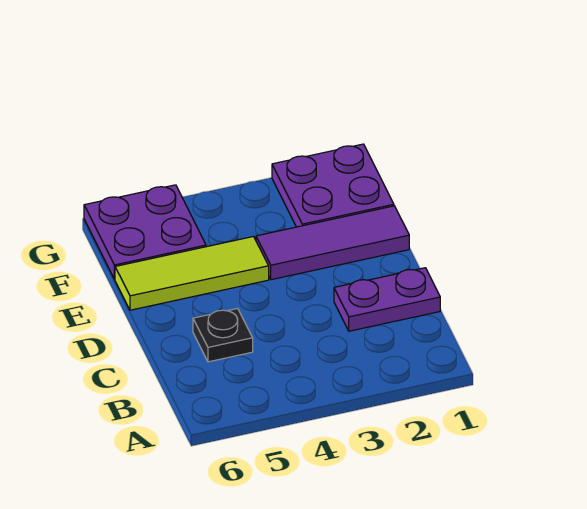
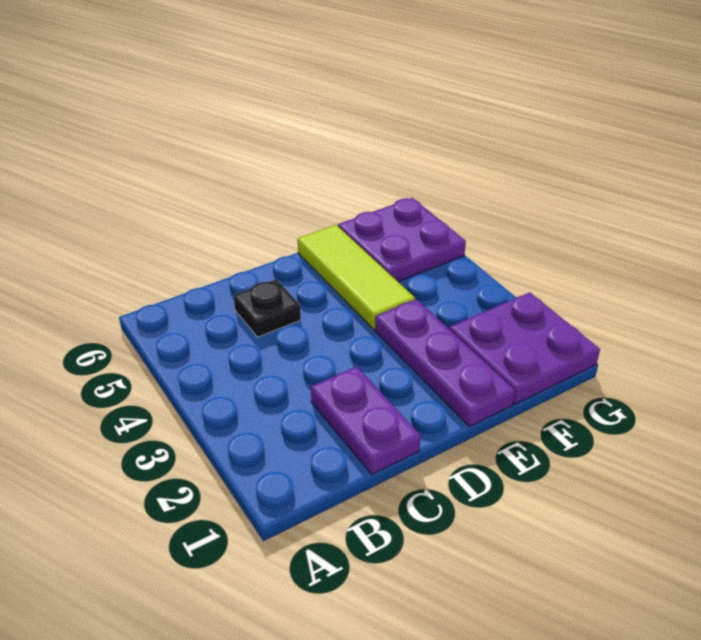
purple 1x3 tile [256,206,409,280] -> purple 1x3 plate [375,299,515,427]

